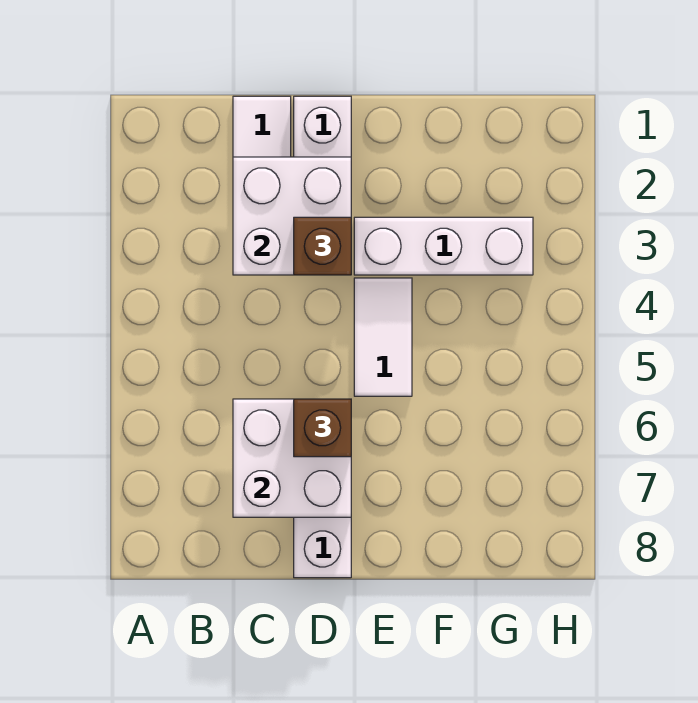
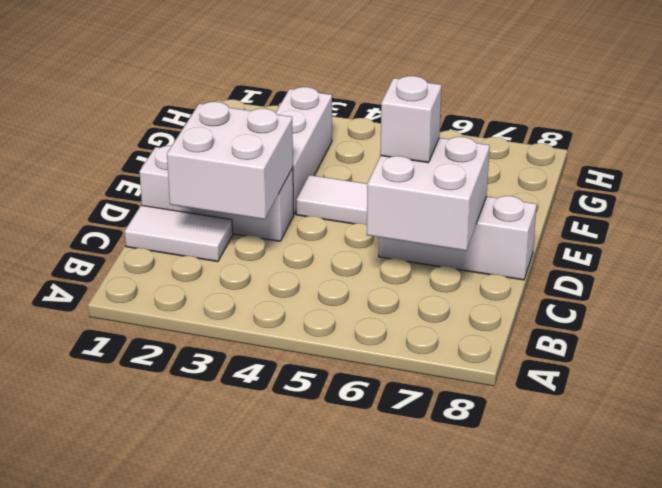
brown 1x1 brick [294,217,351,275] -> none
brown 1x1 brick [294,399,351,457] -> white 1x1 brick [380,76,441,162]

